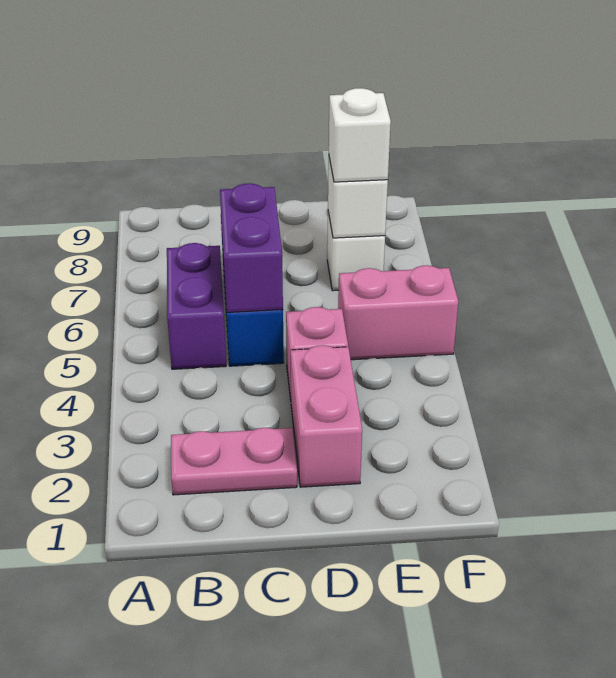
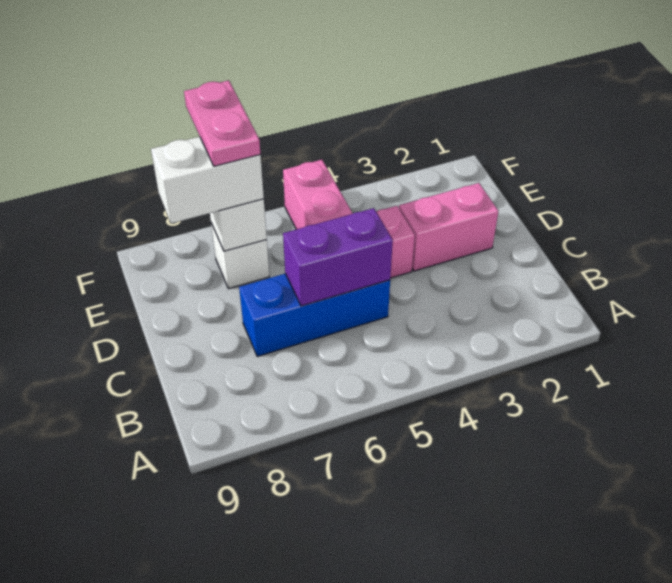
pink 1x2 plate [171,428,297,495] -> pink 1x2 plate moved to [184,80,261,166]
purple 1x2 brick [167,243,226,369] -> none
white 1x1 brick [329,88,391,182] -> white 1x2 brick [151,137,264,223]

